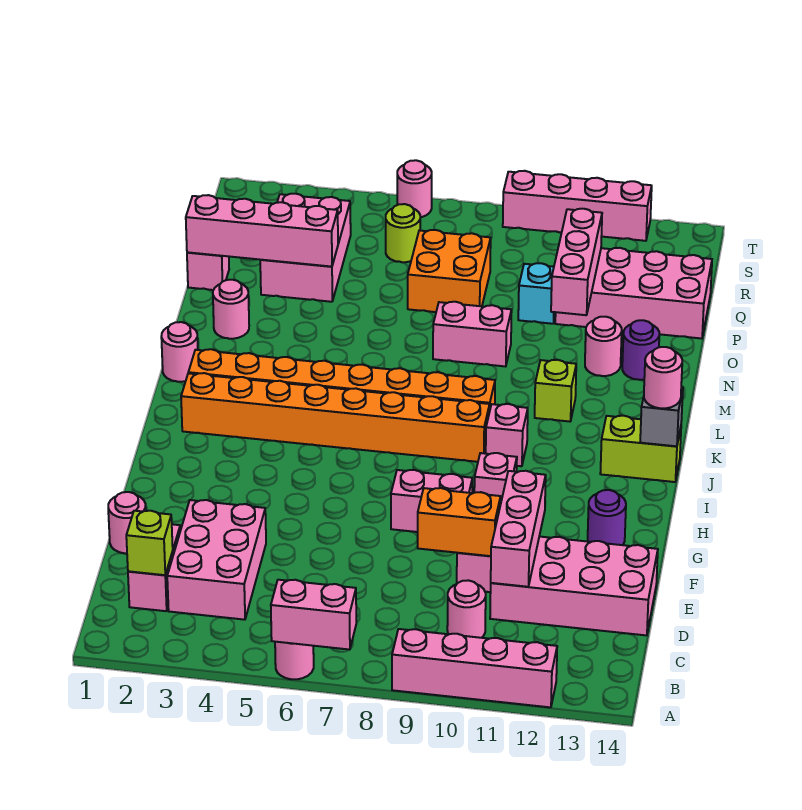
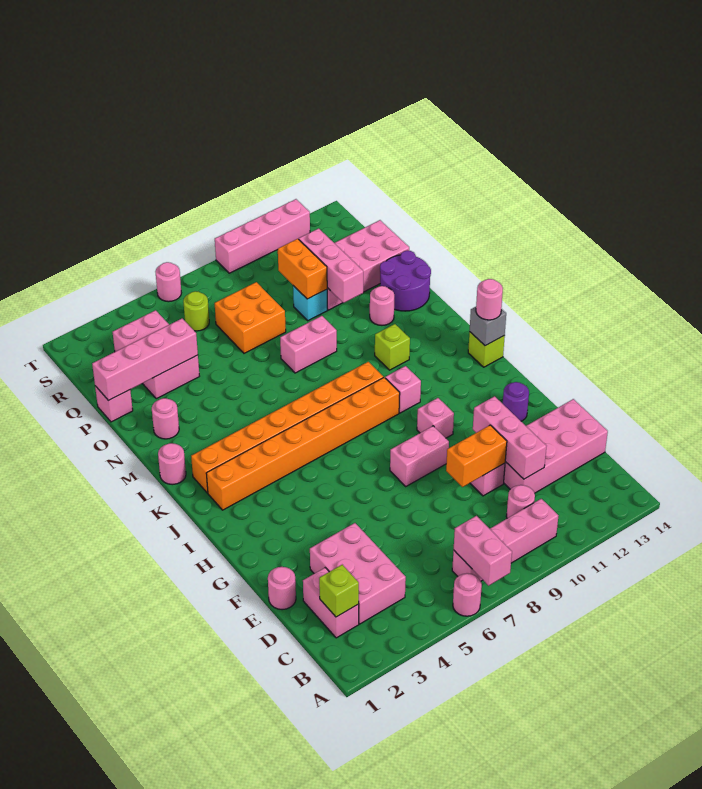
pink 1x2 brick [271,580,356,650] -> pink 1x2 brick turned to [454,516,512,586]
pink 1x4 brick [392,629,557,707] -> pink 1x4 brick moved to [452,499,558,581]
lime 1x2 brick [600,416,681,482] -> lime 1x1 brick [468,332,505,367]
purple 1x1 round brick [622,320,659,380] -> purple 2x2 round brick [380,251,431,311]
none -> orange 1x2 brick [278,239,327,299]

